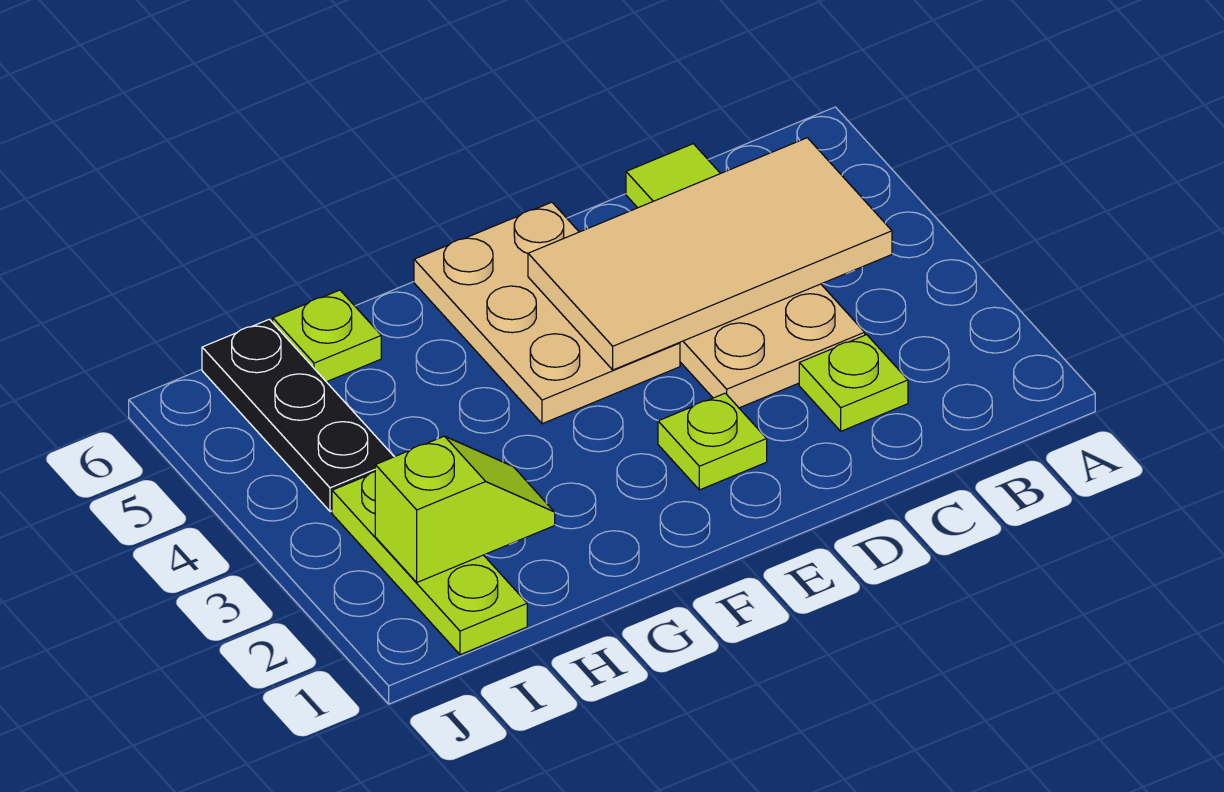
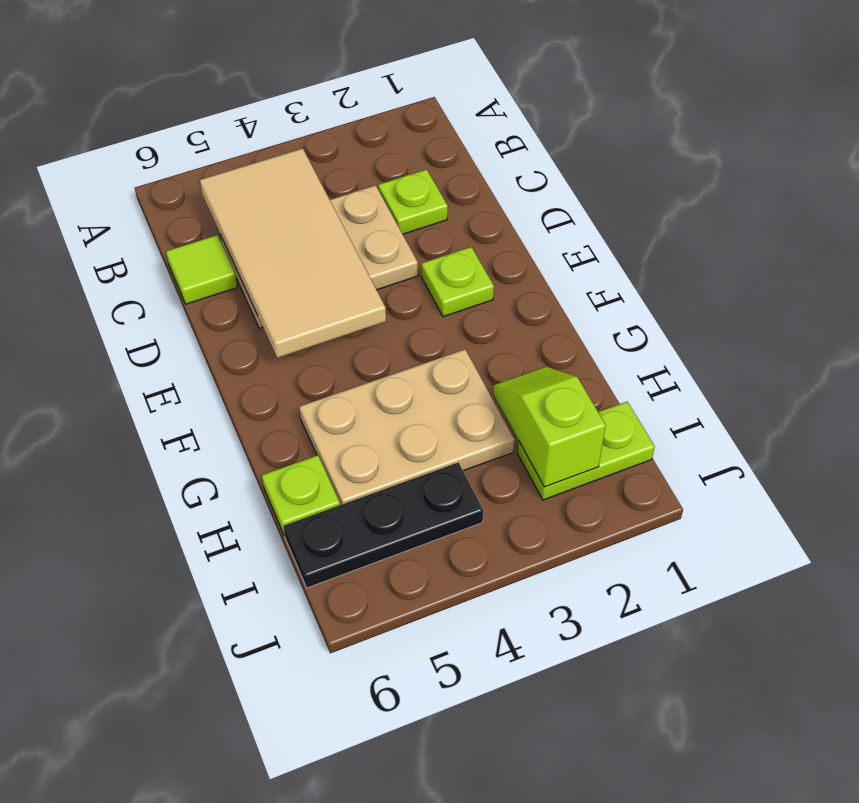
tan 2x3 plate [414,202,680,424] -> tan 2x3 plate moved to [299,350,515,505]
lime 1x3 plate [332,472,527,655] -> lime 1x2 plate [518,402,655,500]

